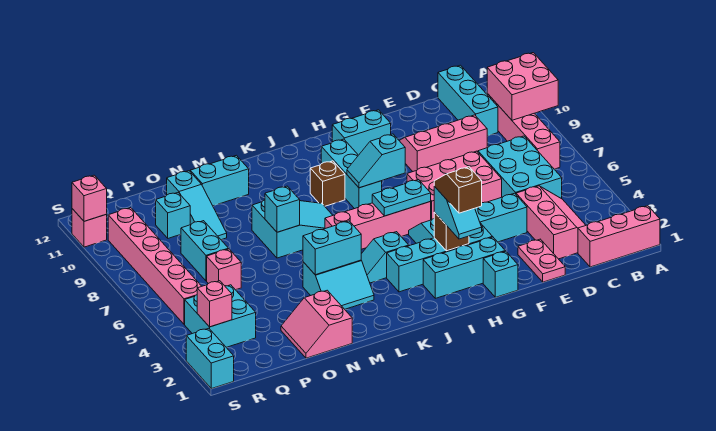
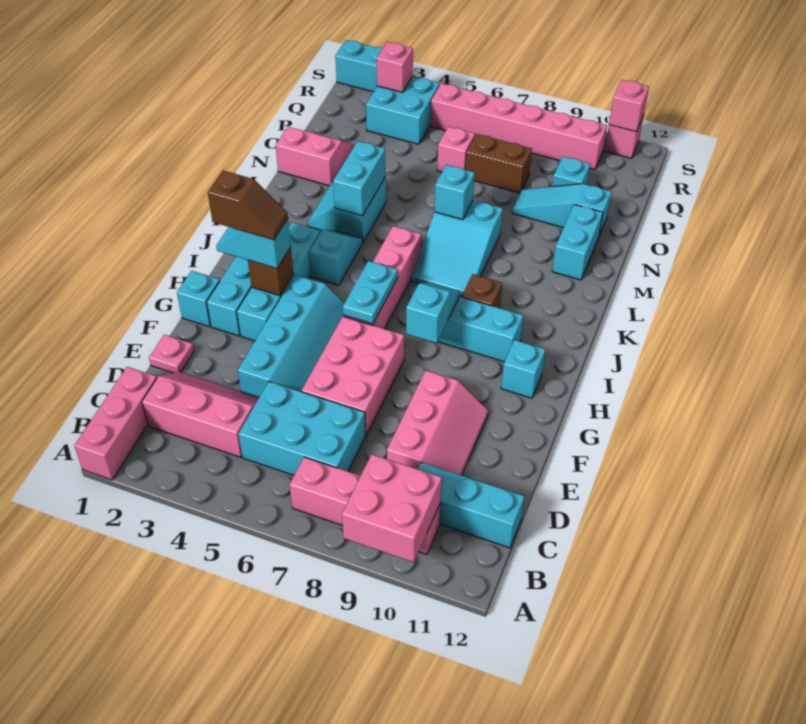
pink 2x3 slope [516,186,586,259] -> pink 2x3 slope turned to [142,372,259,457]
pink 1x2 plate [518,239,565,282] -> pink 1x1 plate [149,335,194,373]
cyan 1x2 brick [332,110,391,155] -> cyan 1x1 brick [501,340,545,398]
cyan 1x2 brick [181,221,228,281] -> brown 1x2 brick [466,134,532,193]

